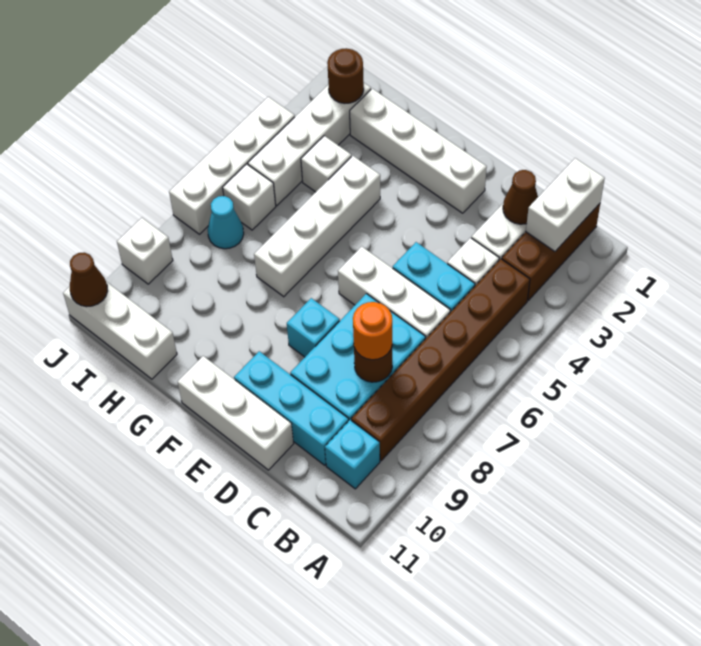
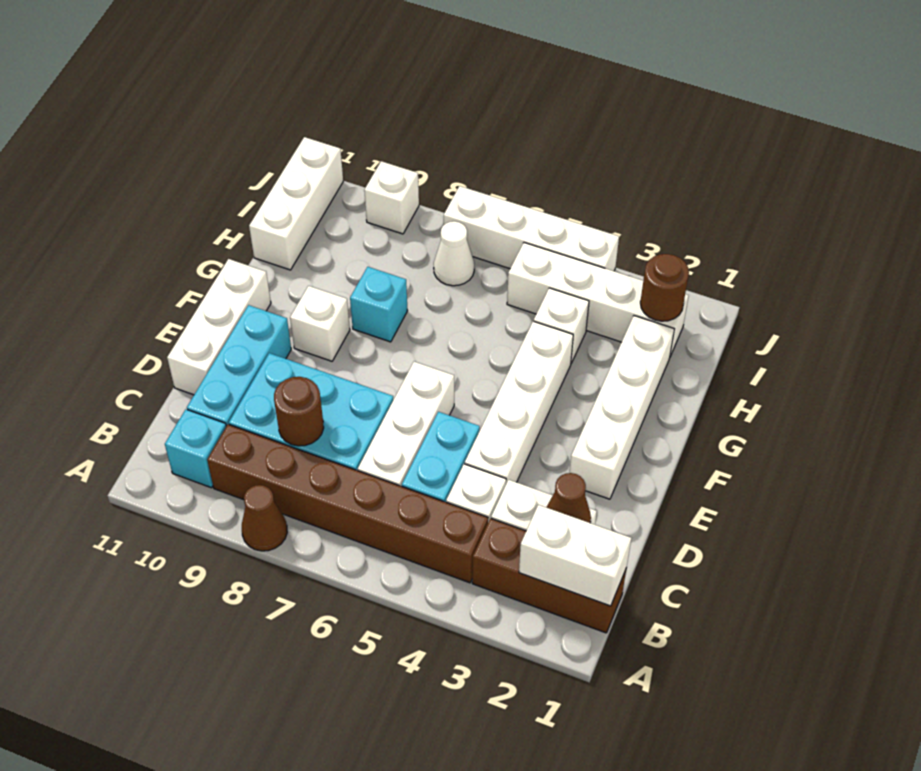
orange 1x1 round brick [353,302,392,360] -> none
cyan 1x1 brick [287,298,340,357] -> cyan 1x1 brick moved to [350,267,408,342]
white 1x4 brick [254,156,380,297] -> white 1x4 brick turned to [465,321,573,484]
white 1x1 brick [223,164,276,230] -> white 1x1 brick moved to [290,286,350,361]
cyan 1x1 cone [208,196,244,249] -> white 1x1 cone [434,221,474,286]
brown 1x1 cone [70,252,108,307] -> brown 1x1 cone moved to [242,485,287,551]

